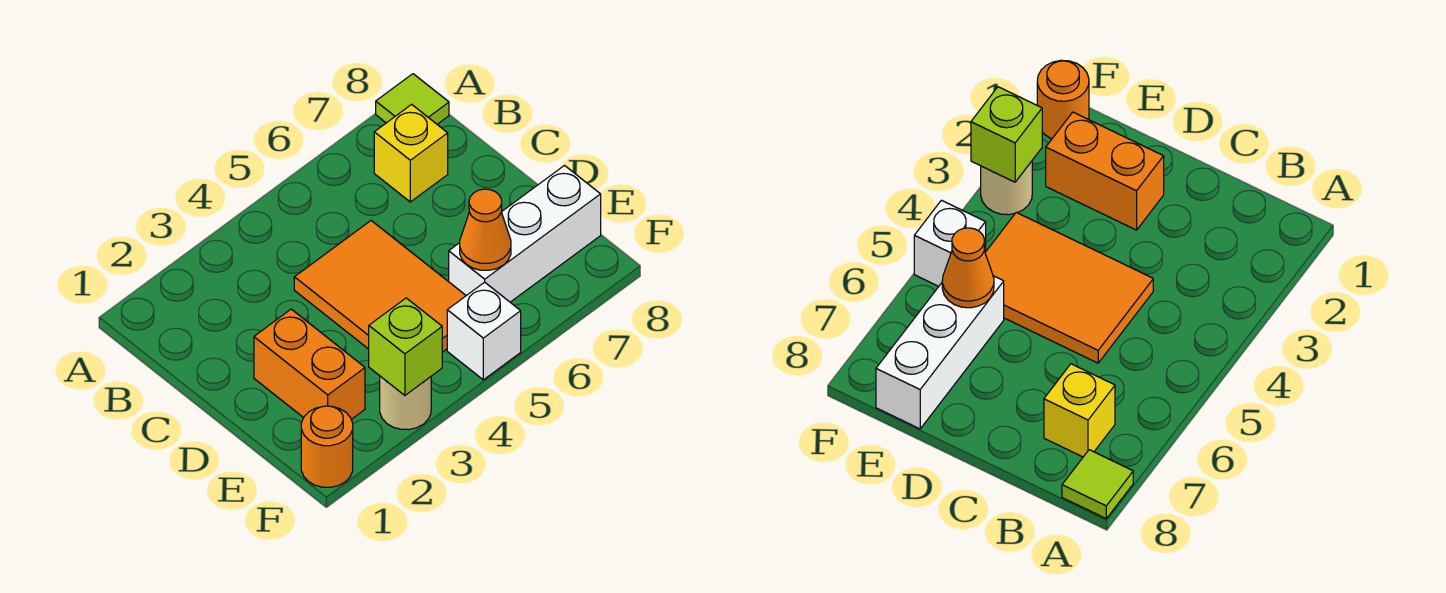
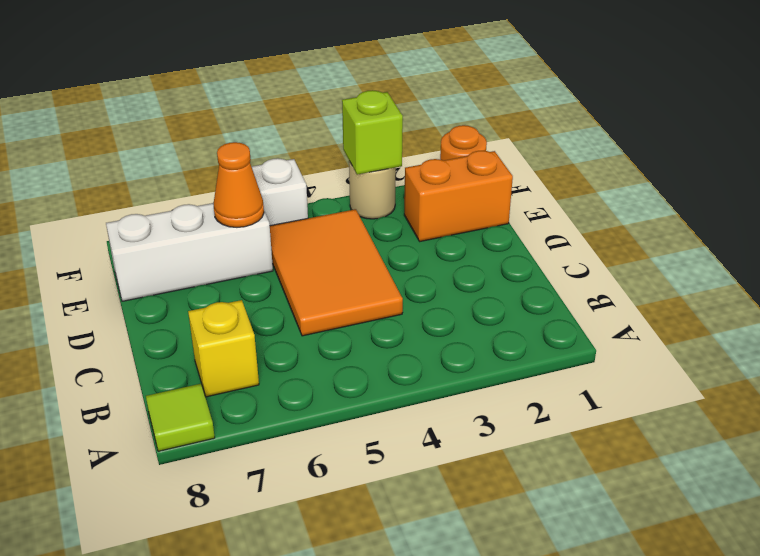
orange 1x2 brick [254,309,365,419] -> orange 1x2 brick turned to [404,151,513,241]

